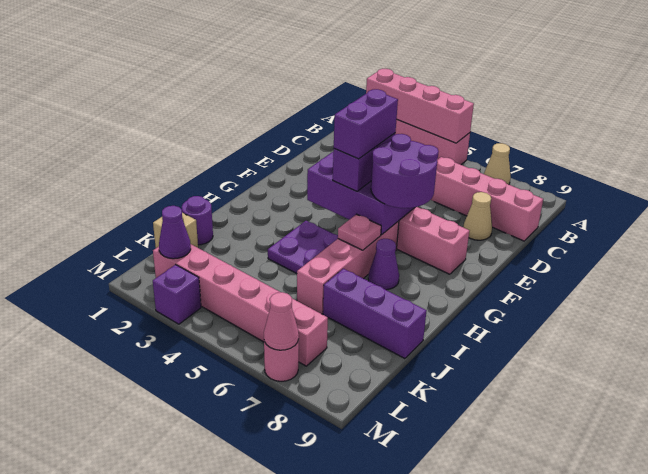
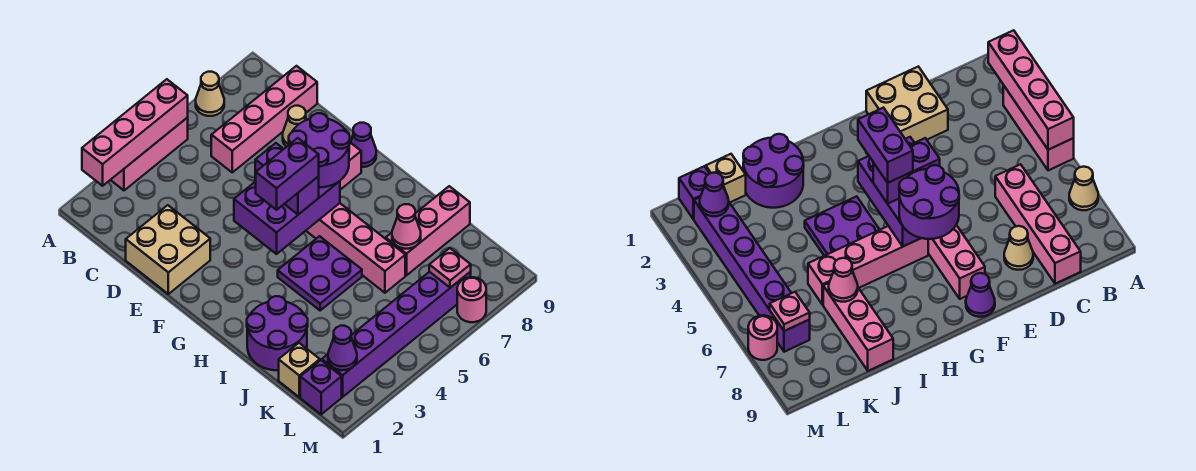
none -> tan 2x2 brick [126,205,210,294]
purple 1x2 brick [334,89,398,159] -> purple 1x2 brick turned to [256,138,319,210]
pink 1x1 plate [338,214,381,250] -> pink 1x1 plate moved to [429,248,471,288]
purple 1x1 cone [368,239,399,290] -> purple 1x1 cone moved to [350,123,376,167]
purple 1x1 round brick [182,196,213,245] -> purple 2x2 round brick [247,296,308,370]
purple 1x3 brick [323,269,426,359] -> pink 1x3 brick [386,186,470,275]
pink 1x6 brick [153,244,328,366] -> purple 1x6 brick [322,272,471,397]
purple 1x1 brick [153,265,201,324] -> purple 1x1 brick moved to [300,360,342,414]
pink 1x1 cone [264,292,299,350] -> pink 1x1 cone moved to [392,204,421,249]

